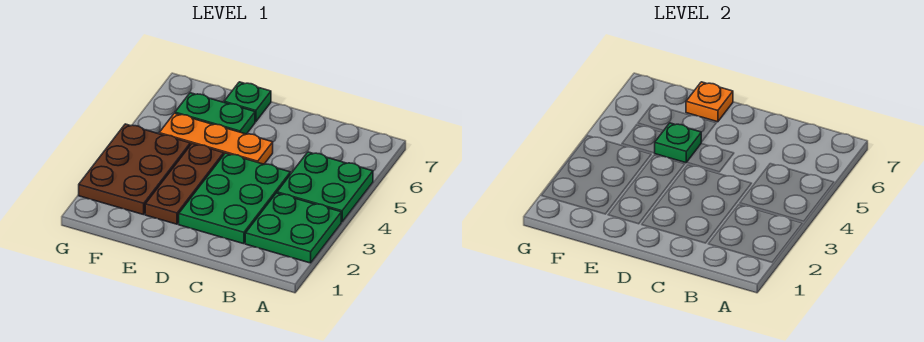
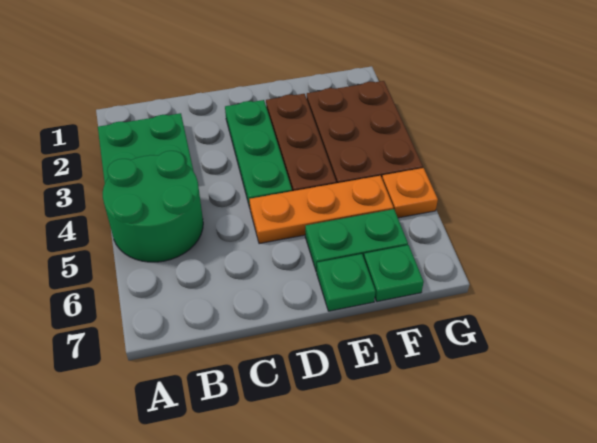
green 2x2 plate [277,152,373,222] -> green 2x2 round brick [103,151,203,262]
green 2x3 plate [179,153,290,244] -> green 1x3 plate [225,100,292,207]
green 1x1 plate [655,123,701,163] -> green 1x1 plate moved to [364,245,424,302]
orange 1x1 plate [686,82,733,122] -> orange 1x1 plate moved to [382,168,438,218]

